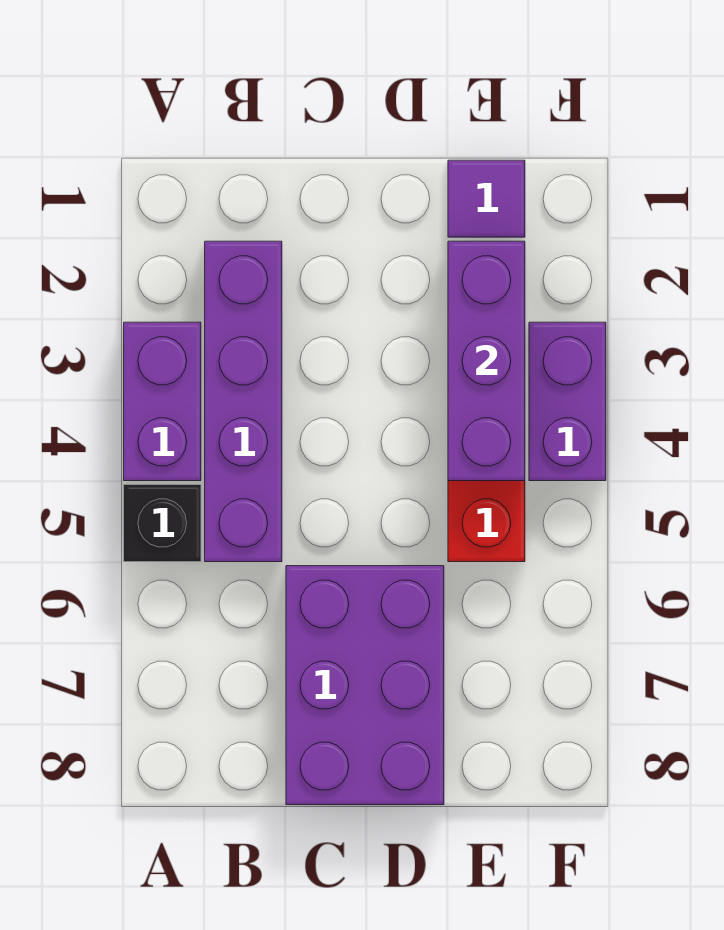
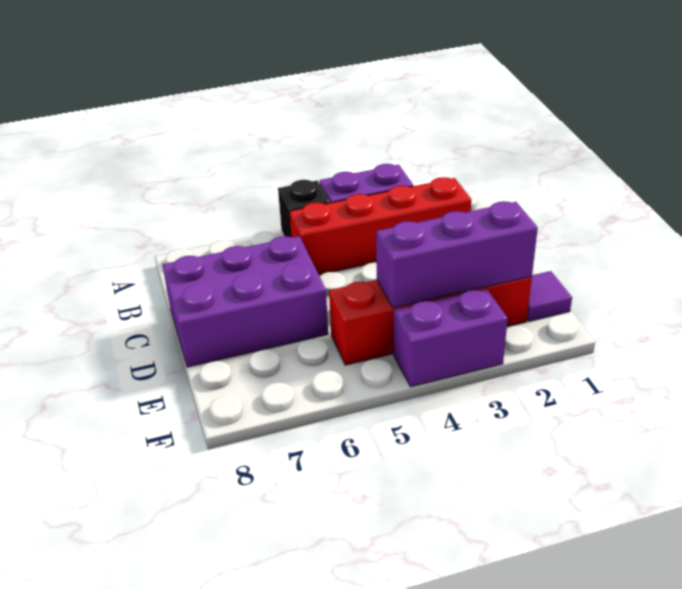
purple 1x4 brick [205,241,282,562] -> red 1x4 brick [289,177,471,275]

